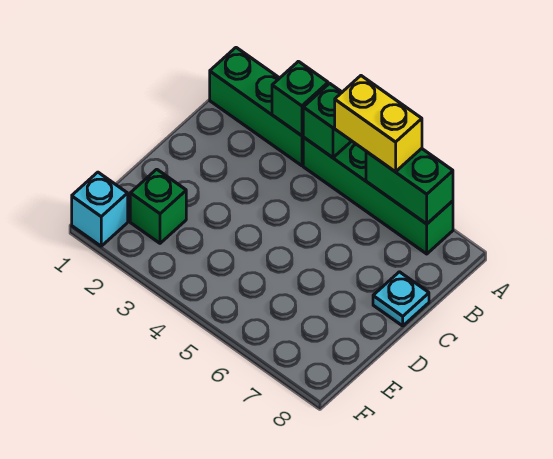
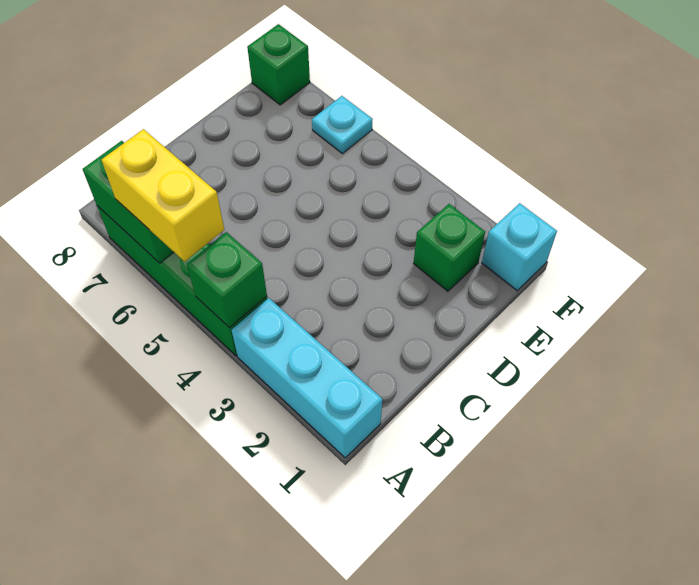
green 1x3 brick [210,48,303,166] -> cyan 1x3 brick [232,298,382,458]
green 1x1 brick [272,61,328,136] -> green 1x1 brick moved to [247,24,310,105]
cyan 1x1 plate [373,272,429,326] -> cyan 1x1 plate moved to [312,96,373,154]

